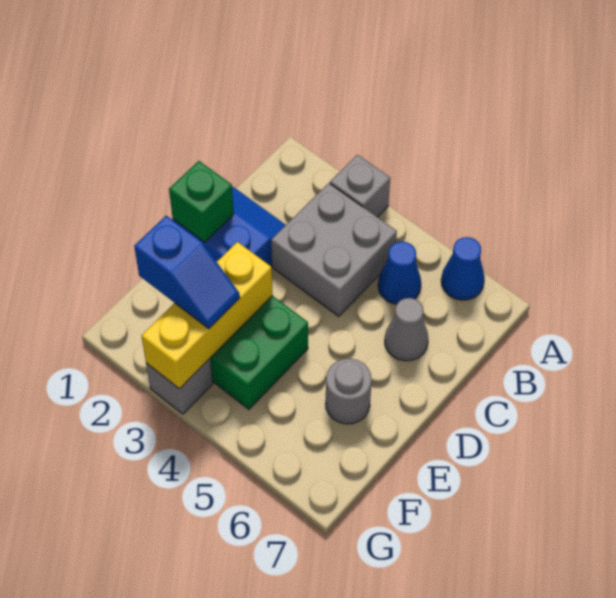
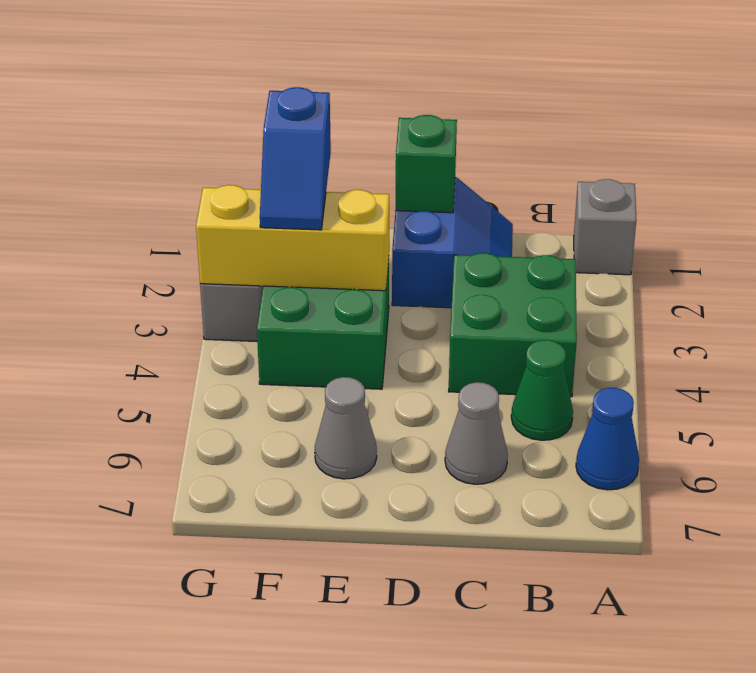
grey 1x1 brick [330,155,390,217] -> grey 1x1 brick moved to [574,179,636,275]
grey 2x2 brick [271,183,397,316] -> green 2x2 brick [449,253,577,397]
blue 1x1 cone [378,242,421,304] -> green 1x1 cone [511,340,573,440]
grey 1x1 round brick [326,359,372,424] -> grey 1x1 cone [315,377,377,479]

